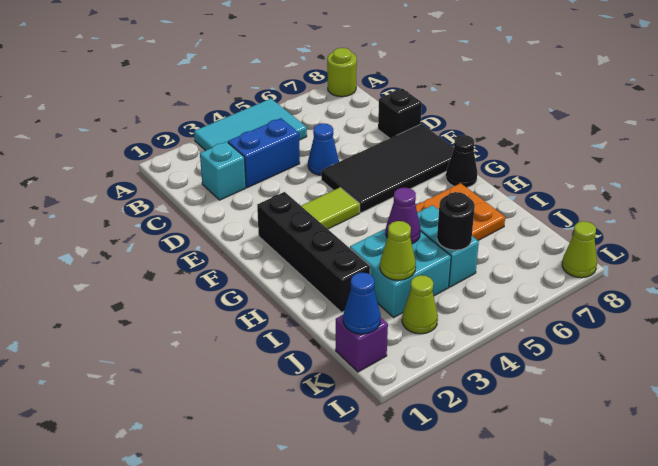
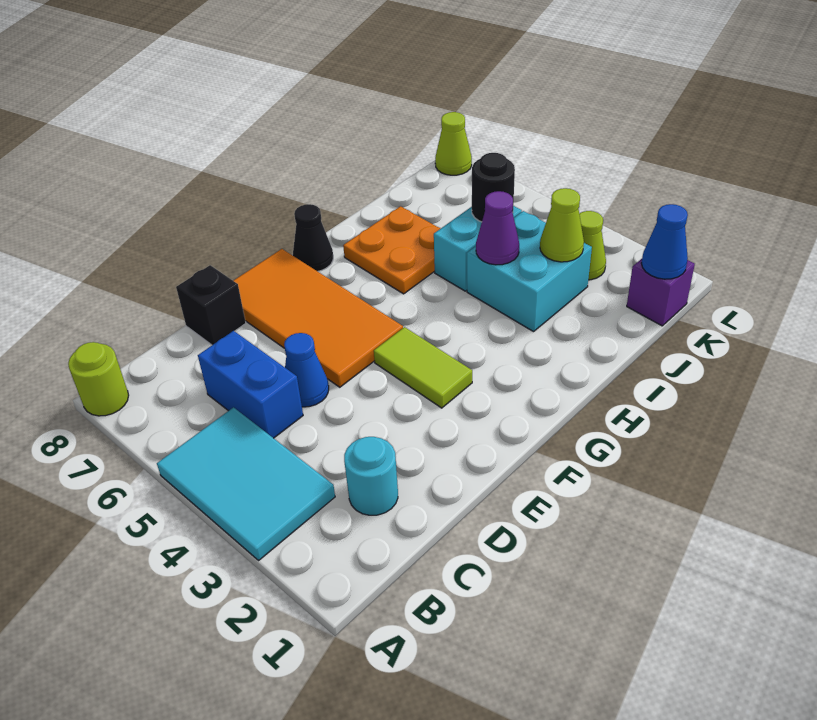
cyan 1x1 brick [200,142,246,200] -> cyan 1x1 round brick [344,437,398,515]
blue 1x2 brick [228,118,300,188] -> blue 1x2 brick moved to [198,331,303,438]
black 2x4 tile [321,124,454,213] -> orange 2x4 tile [233,249,403,387]
black 1x4 brick [257,192,370,312] -> none

